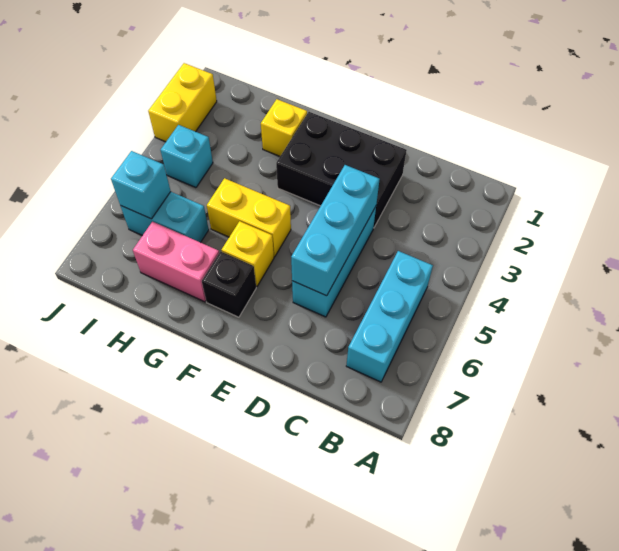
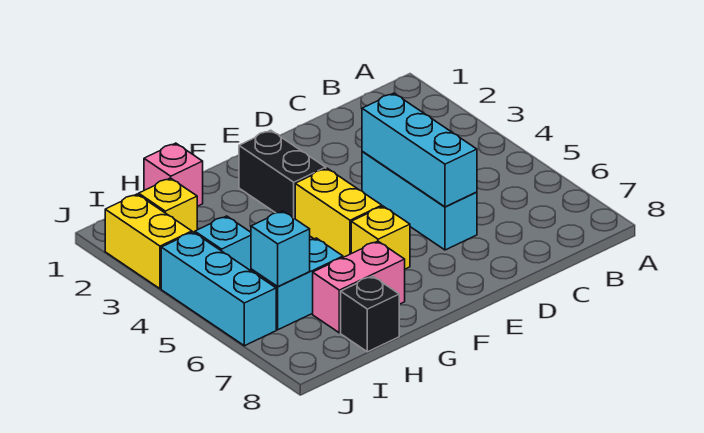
cyan 1x3 brick [346,251,433,382] -> cyan 1x3 brick moved to [161,232,276,346]
black 2x3 brick [276,112,407,227] -> black 1x2 brick [239,130,326,219]
yellow 1x2 brick [207,178,291,257] -> yellow 1x2 brick turned to [295,168,382,257]
black 1x1 brick [202,251,256,317] -> black 1x1 brick moved to [341,276,399,352]
yellow 1x1 brick [261,99,307,156] -> yellow 1x1 brick moved to [139,178,197,233]
none -> pink 1x1 brick [144,143,203,206]

